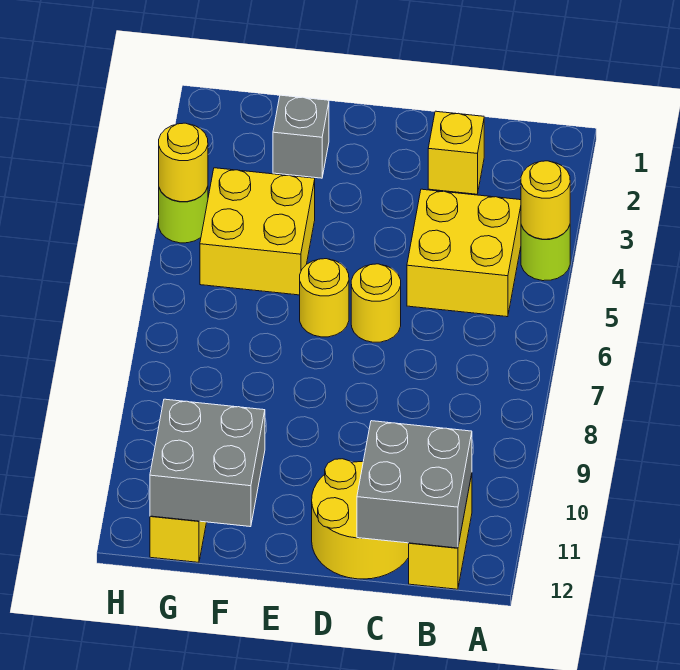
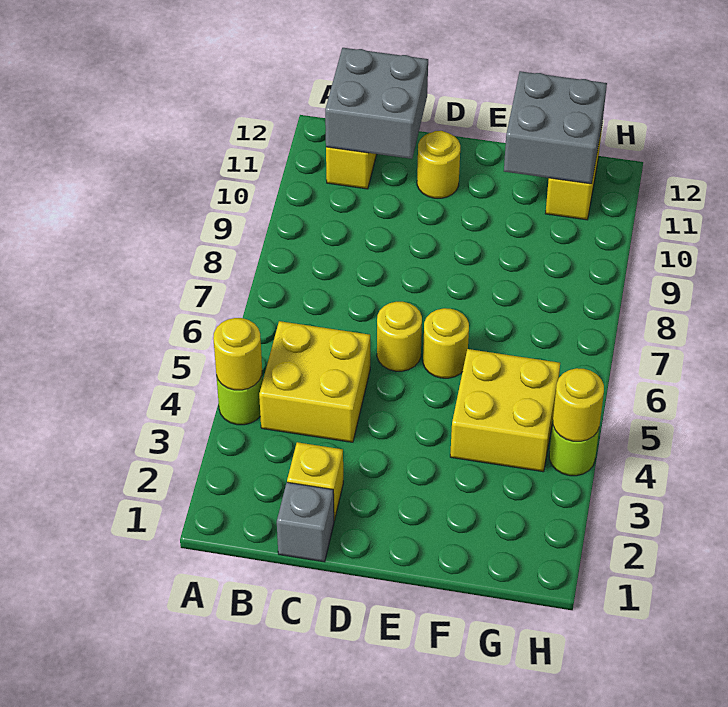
yellow 2x2 round brick [312,459,409,579] -> yellow 1x1 round brick [417,131,460,198]
grey 1x1 brick [273,95,329,178] -> grey 1x1 brick moved to [277,482,334,562]

